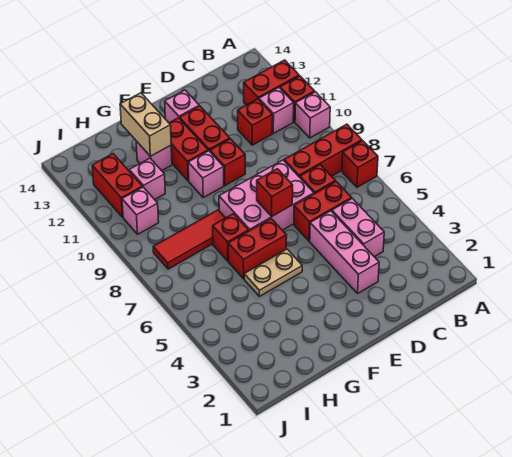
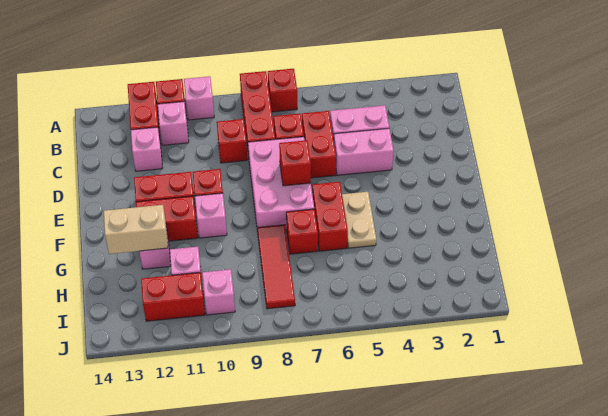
red 1x1 brick [238,99,273,145] -> red 1x1 brick moved to [217,119,247,163]
pink 1x3 brick [310,211,379,293] -> pink 1x2 brick [334,128,394,175]
pink 1x1 brick [165,90,199,123] -> pink 1x1 brick moved to [131,127,162,171]

